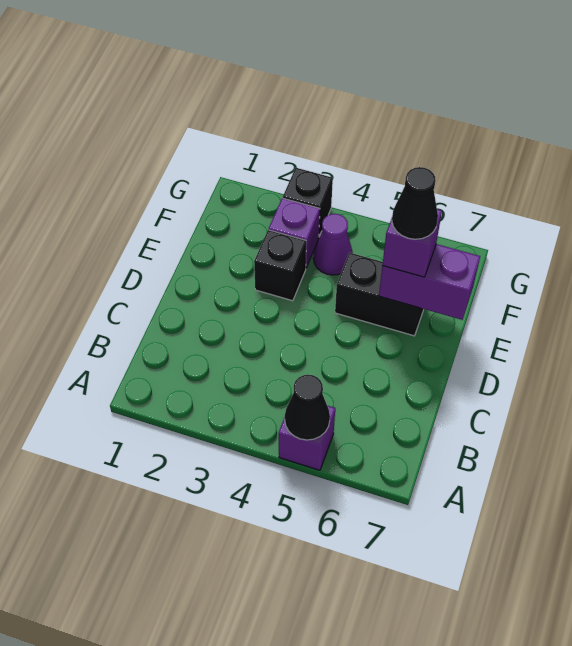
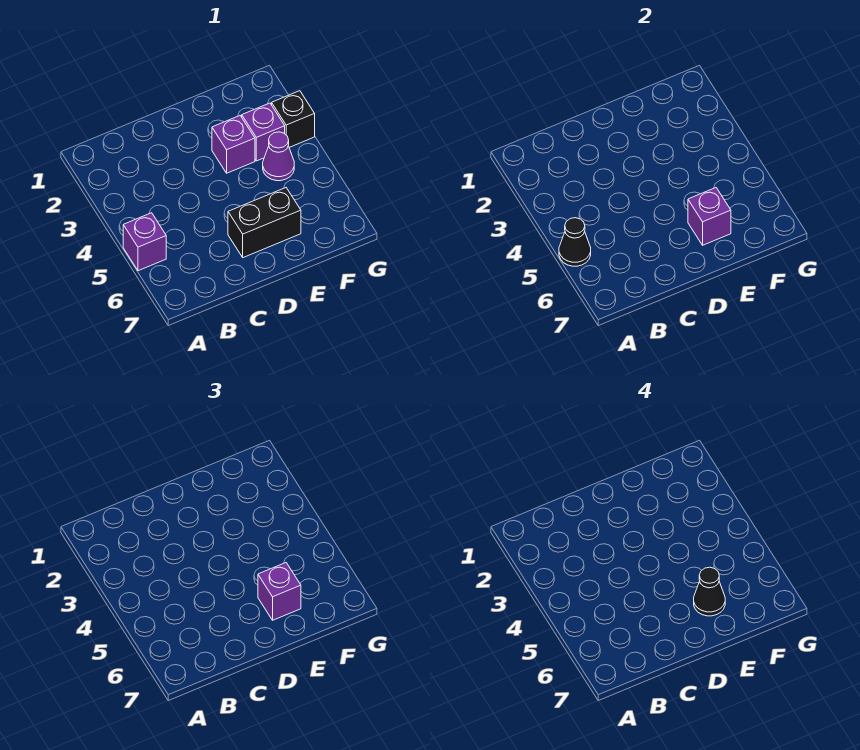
black 1x1 brick [254,230,306,301] -> purple 1x1 brick [212,116,255,173]
black 1x2 brick [335,253,424,336] -> black 1x2 brick turned to [228,188,301,258]
purple 1x2 brick [379,244,480,320] -> purple 1x1 brick [688,188,731,245]

